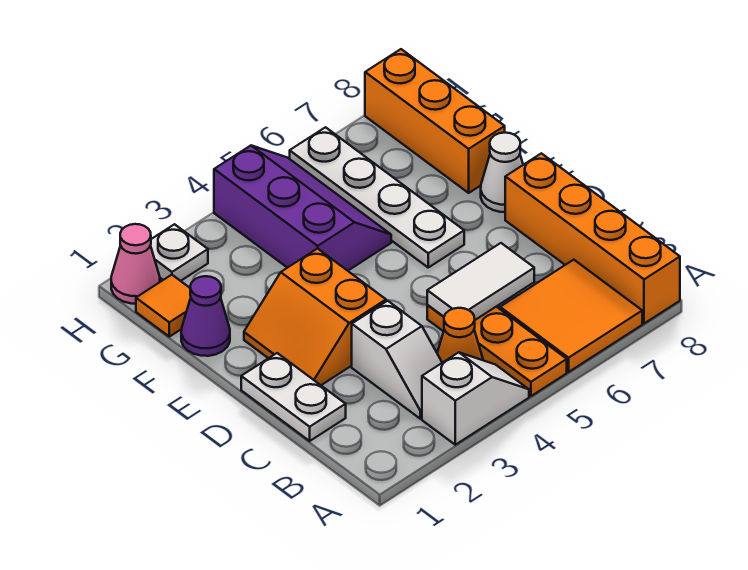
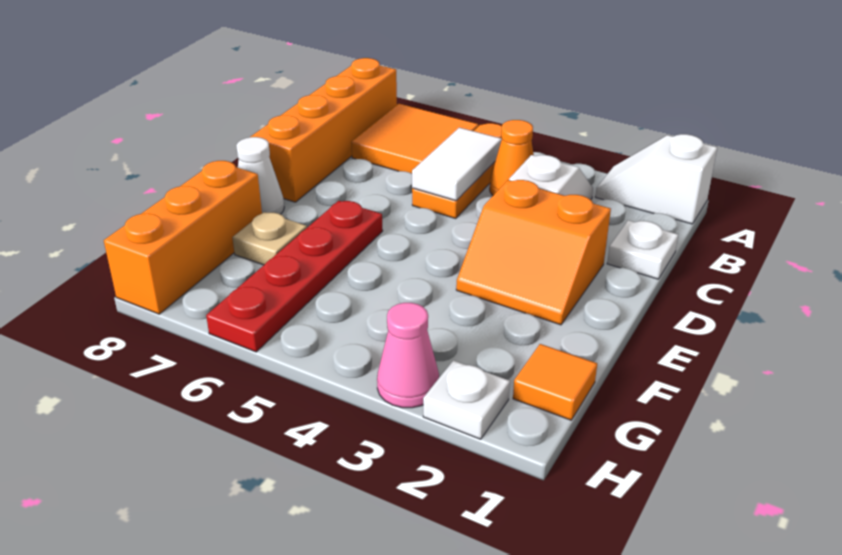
white 1x2 slope [422,352,529,445] -> white 1x2 slope moved to [595,134,717,224]
white 1x2 plate [241,353,346,441] -> white 1x1 plate [607,220,678,279]
white 1x2 tile [427,243,534,320] -> white 1x2 tile turned to [412,128,502,201]
orange 2x2 slope [244,248,386,385] -> orange 2x2 slope turned to [456,180,611,325]
white 1x4 plate [290,127,464,267] -> red 1x4 plate [206,201,383,352]
purple 1x1 cone [181,276,230,356] -> none
purple 2x3 slope [214,146,391,271] -> none
none -> tan 1x1 plate [232,212,307,265]
pink 1x1 cone [111,224,160,304] -> pink 1x1 cone moved to [377,303,439,408]

